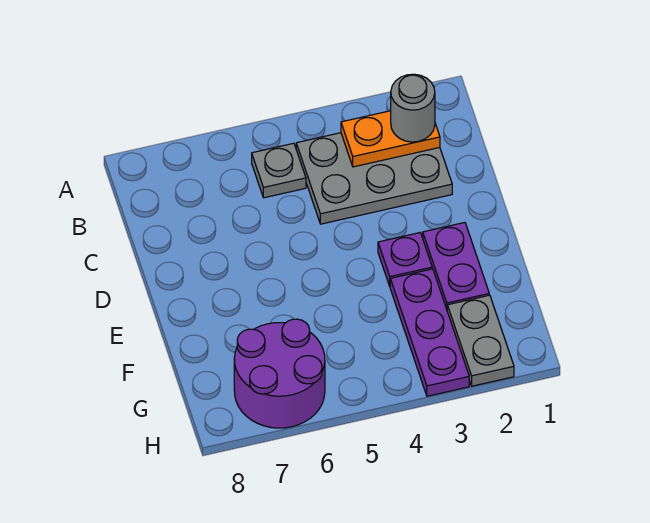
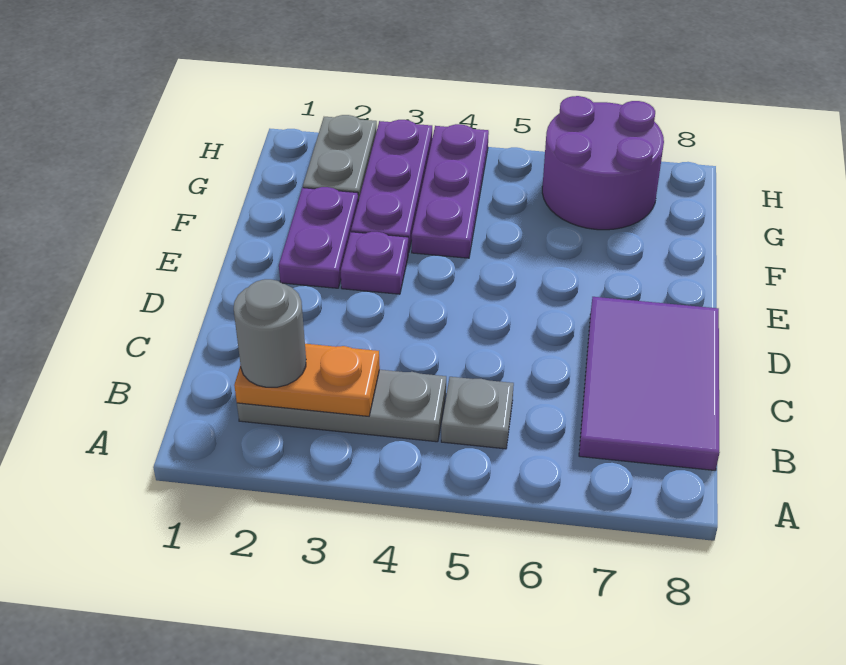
grey 2x3 plate [296,133,452,224] -> grey 1x3 plate [237,370,446,442]
none -> purple 2x3 tile [579,297,720,470]
none -> purple 1x3 plate [412,124,489,258]

